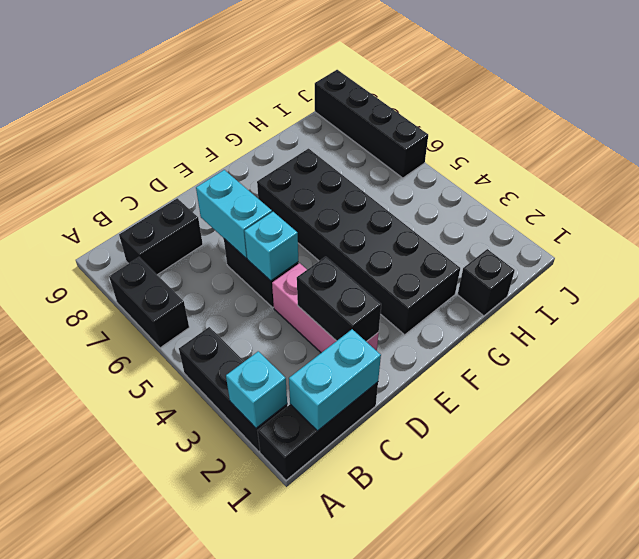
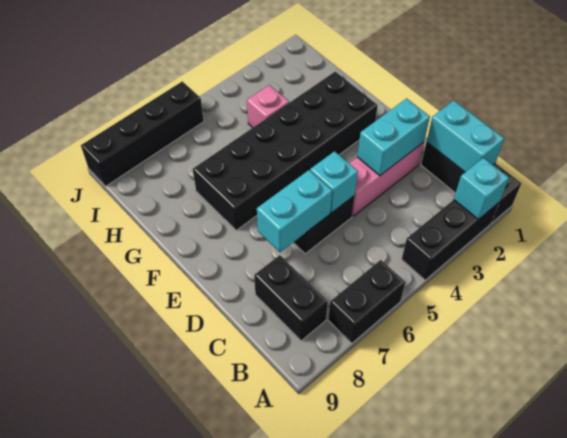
black 1x2 brick [297,257,381,342] -> cyan 1x2 brick [357,99,430,176]
black 1x1 brick [458,249,515,316] -> none
none -> pink 1x1 brick [247,85,289,127]

